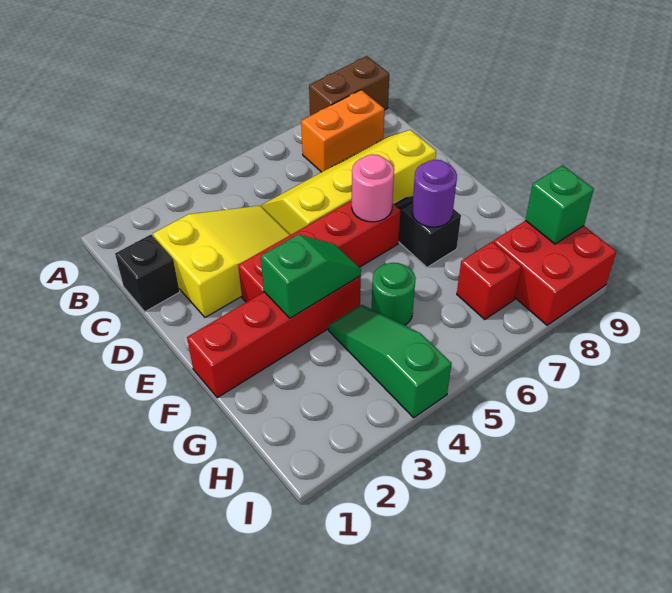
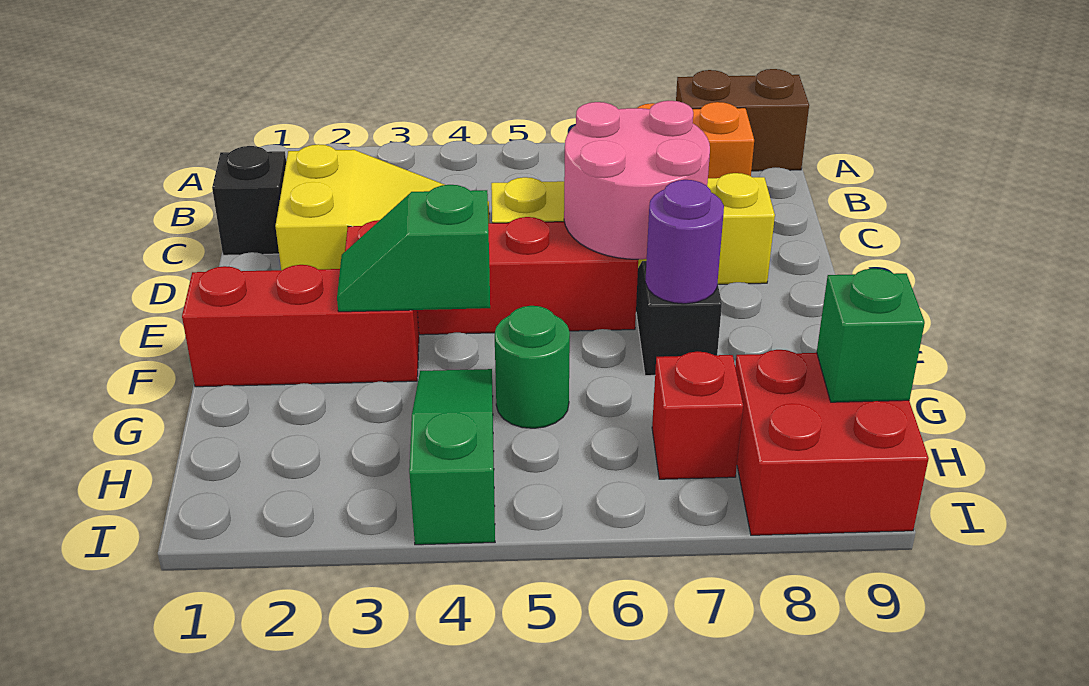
pink 1x1 round brick [352,154,394,222] -> pink 2x2 round brick [564,101,710,259]
red 1x4 brick [187,276,361,398] -> red 1x3 brick [182,265,419,387]
green 1x2 slope [261,235,361,318] -> green 1x2 slope turned to [337,185,490,312]

